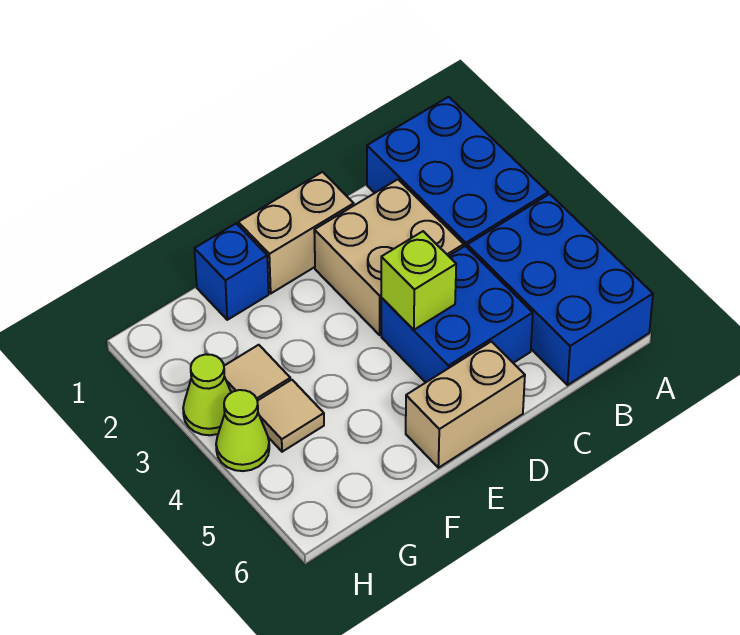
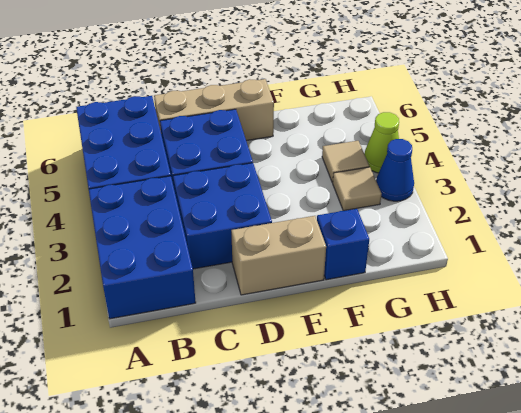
tan 2x2 brick [314,179,464,335] -> blue 2x2 brick [173,163,272,269]
lime 1x1 brick [381,231,456,330] -> none
tan 1x2 brick [406,341,525,468] -> tan 1x3 brick [154,79,274,141]
lime 1x1 cone [183,354,231,435] -> blue 1x1 cone [376,139,414,201]

